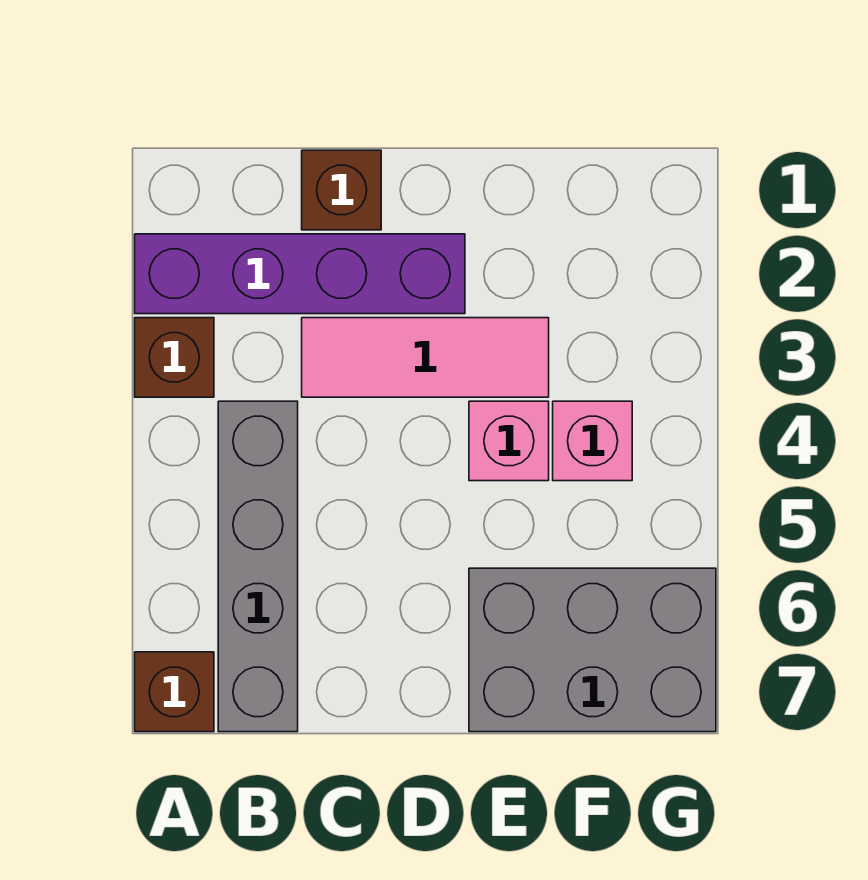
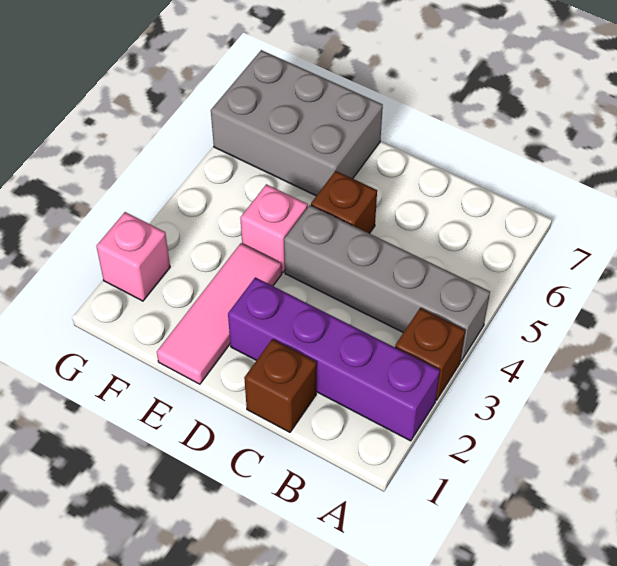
brown 1x1 brick [135,652,214,732] -> brown 1x1 brick moved to [311,171,377,234]
grey 1x4 brick [218,401,298,732] -> grey 1x4 brick turned to [284,205,490,361]
pink 1x3 tile [302,318,549,397] -> pink 1x3 tile turned to [157,243,282,384]
pink 1x1 brick [553,401,632,481] -> pink 1x1 brick moved to [96,212,170,301]

